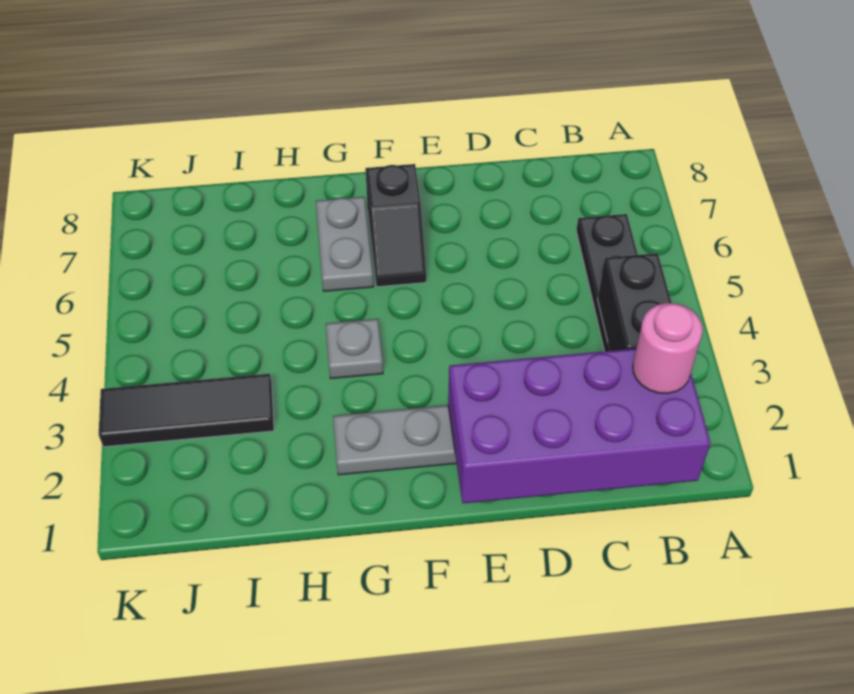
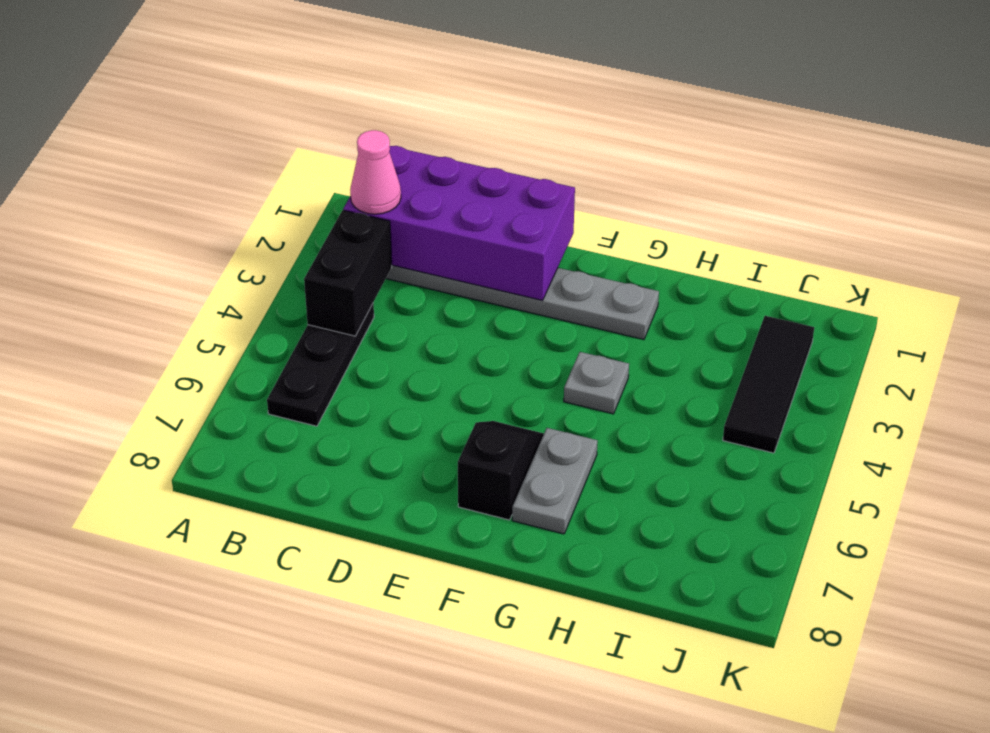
pink 1x1 round brick [633,303,703,393] -> pink 1x1 cone [350,130,401,214]
black 1x3 tile [99,374,274,447] -> black 1x3 tile turned to [723,316,814,453]

